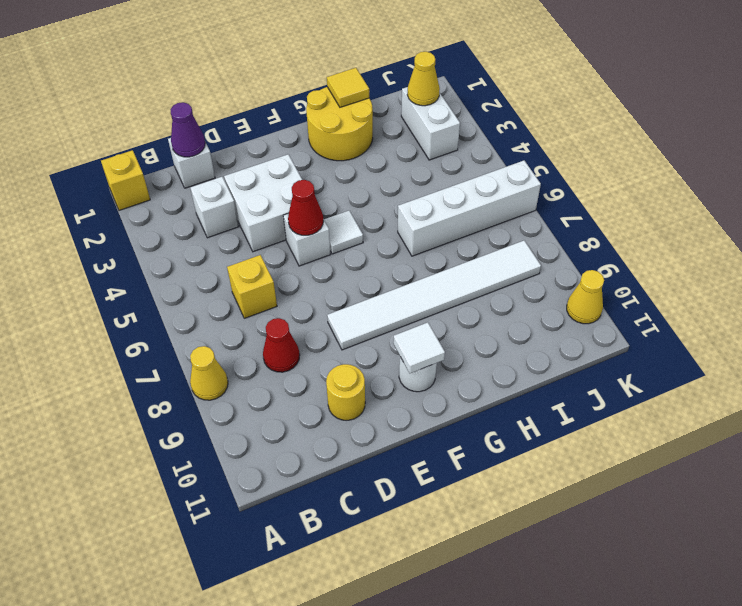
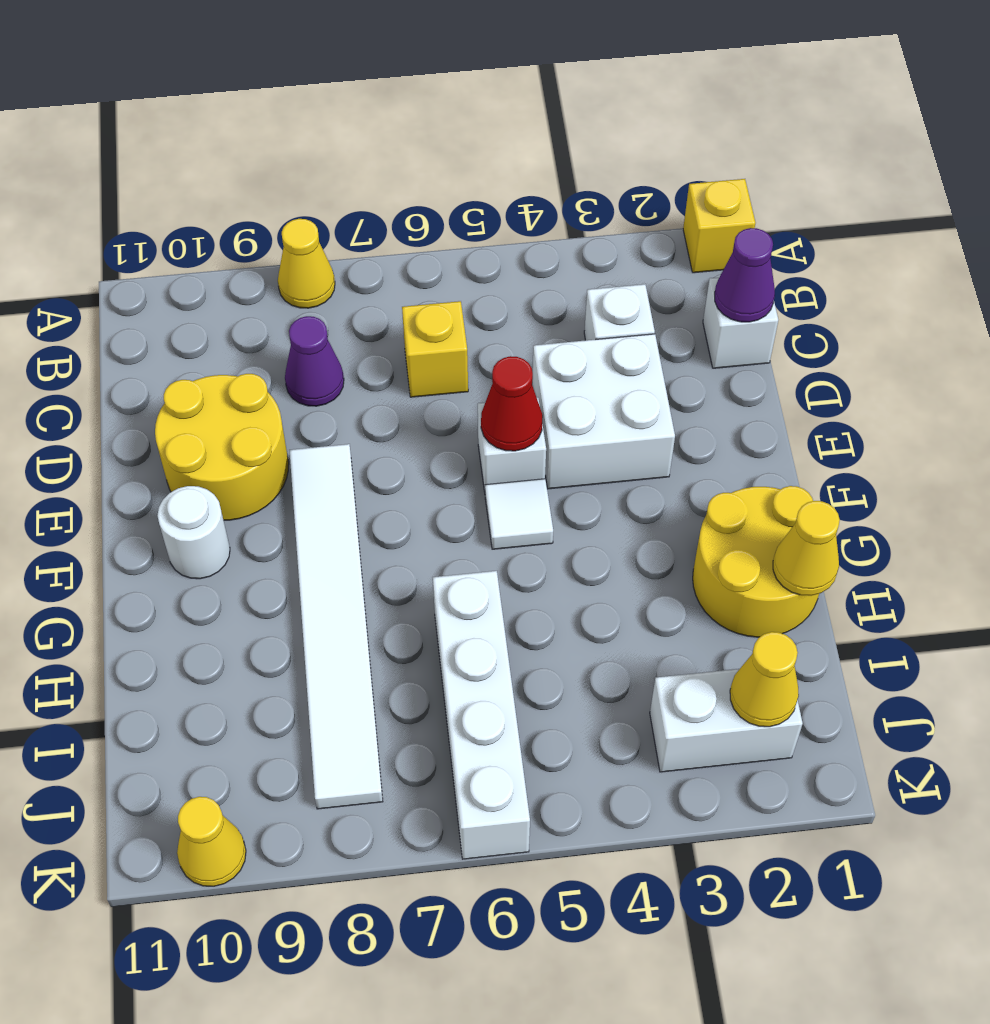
red 1x1 cone [263,318,300,372] -> purple 1x1 cone [285,316,344,406]
yellow 1x1 round brick [326,364,365,420] -> yellow 2x2 round brick [155,374,289,520]
white 1x1 tile [393,322,445,373] -> none
yellow 1x1 tile [327,68,369,107] -> yellow 1x1 cone [773,501,840,596]

